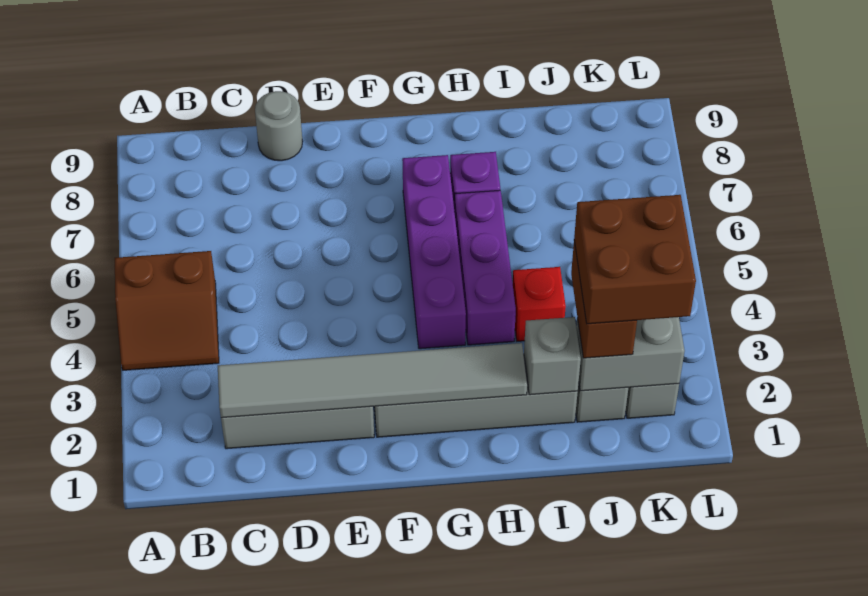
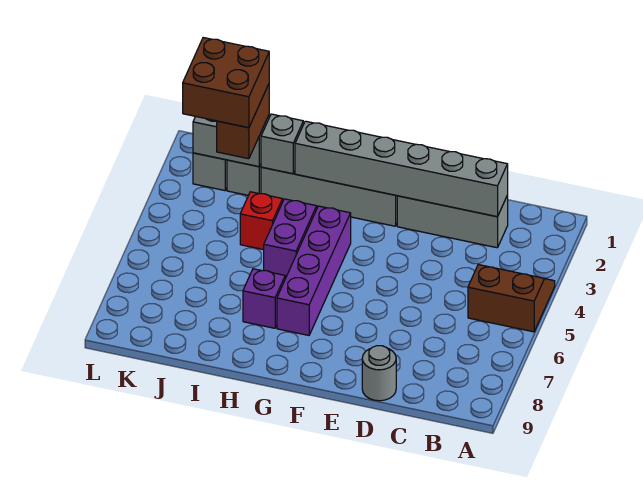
grey 1x6 tile [218,343,527,418] -> grey 1x6 brick [295,121,508,217]
purple 1x3 brick [455,190,516,345] -> purple 1x2 brick [264,199,317,279]

